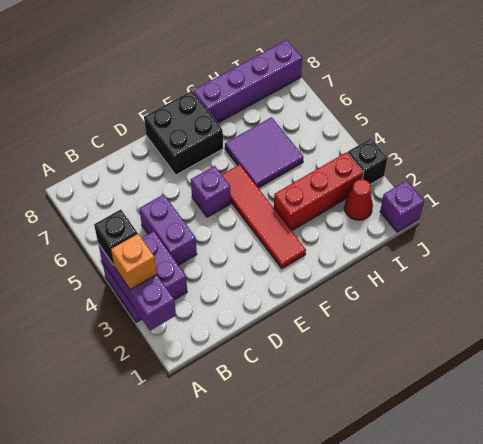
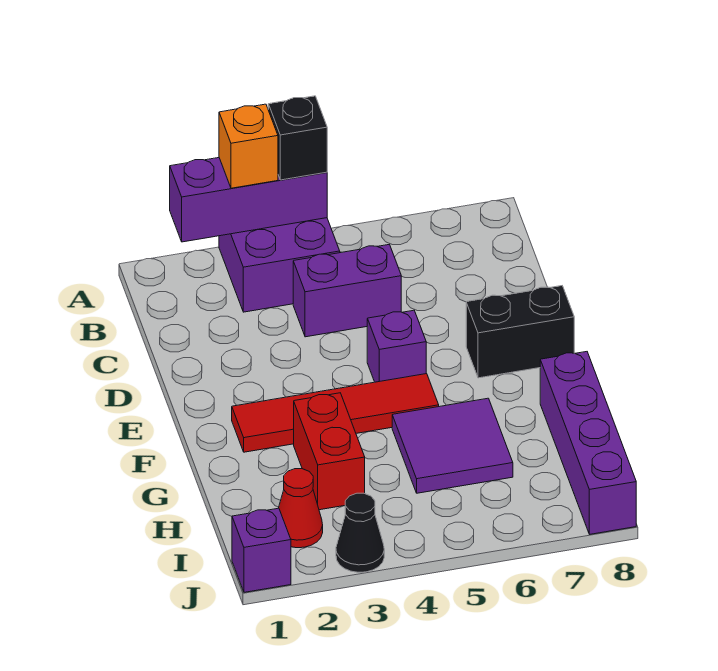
black 2x2 brick [144,91,223,175] -> black 1x2 brick [466,286,574,378]
red 1x3 brick [274,152,364,231] -> red 1x2 brick [294,393,365,510]
black 1x1 brick [348,138,388,184] -> black 1x1 cone [336,493,384,572]

